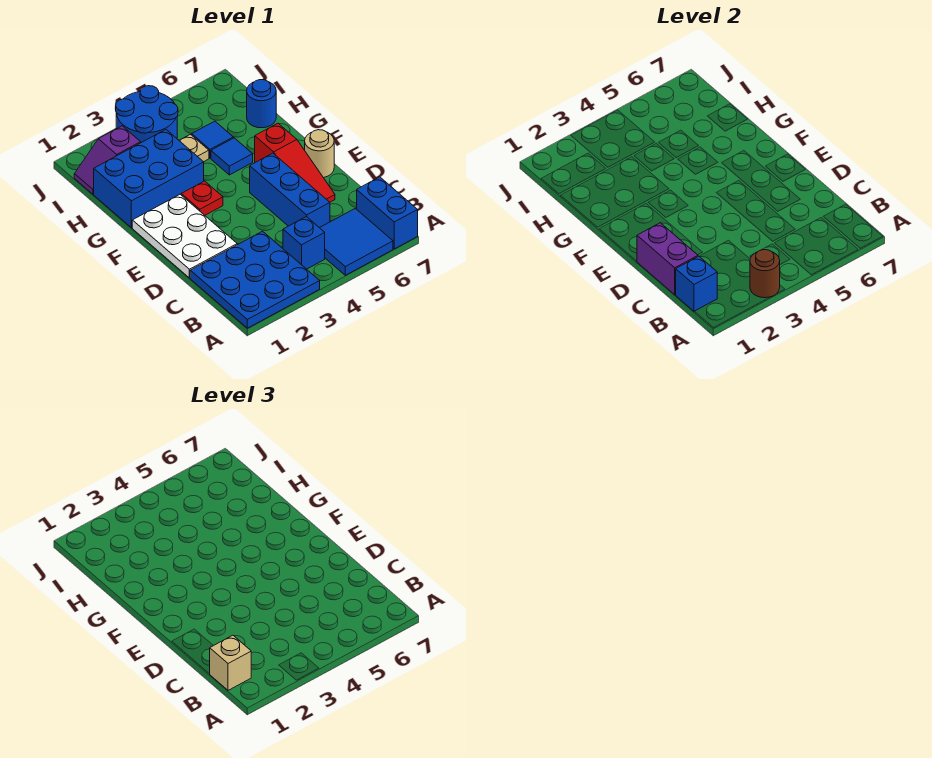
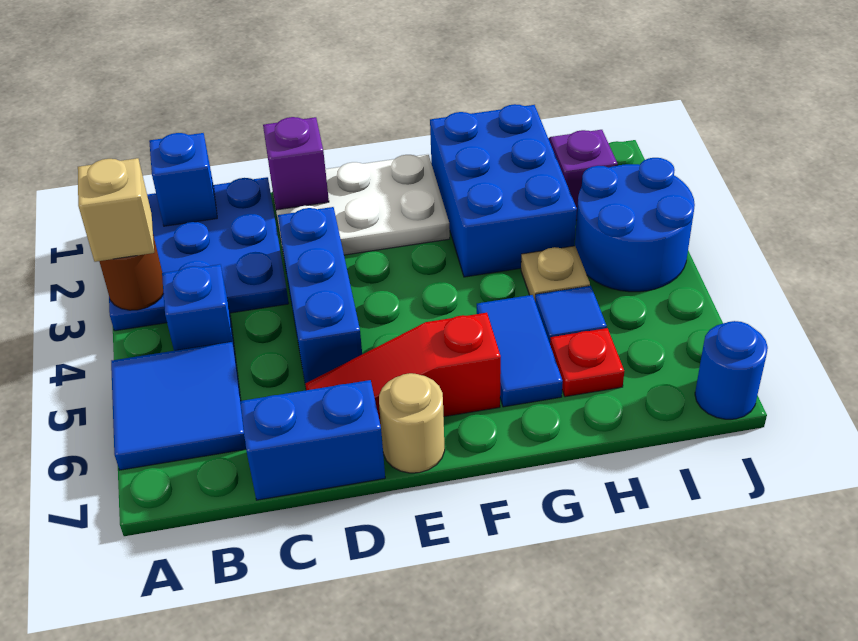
blue 1x2 brick [357,177,418,249] -> blue 1x2 brick moved to [240,380,385,500]
tan 1x1 brick [210,635,251,690] -> tan 1x1 brick moved to [78,158,154,262]
purple 1x2 brick [637,223,698,295] -> purple 1x1 brick [263,117,329,210]
blue 1x3 brick [250,153,330,228] -> blue 1x3 brick turned to [278,207,362,383]
red 1x1 plate [181,181,223,215] -> red 1x1 plate moved to [550,328,624,397]
blue 1x1 tile [211,138,253,175] -> blue 1x2 tile [477,295,563,407]
blue 1x1 round brick [247,80,276,128] -> blue 1x1 round brick moved to [695,321,768,419]

